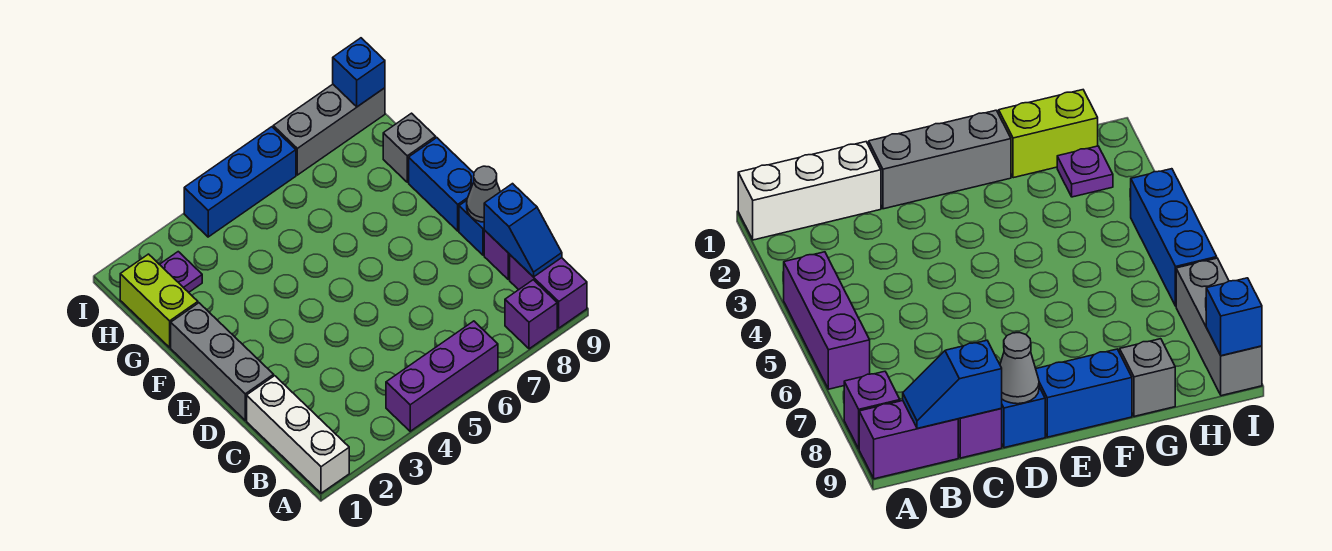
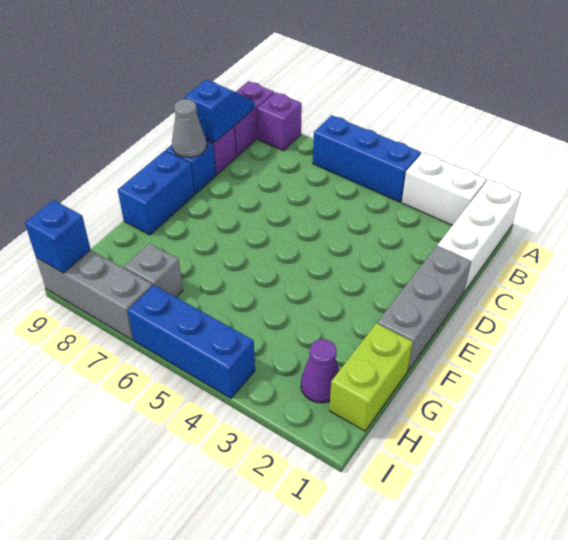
none -> white 1x2 brick [402,153,486,225]
purple 1x3 brick [386,321,498,431] -> blue 1x3 brick [313,115,421,202]
grey 1x1 brick [383,113,436,182] -> grey 1x1 brick moved to [124,243,183,297]
purple 1x1 plate [159,252,202,292] -> purple 1x1 cone [301,339,339,403]

